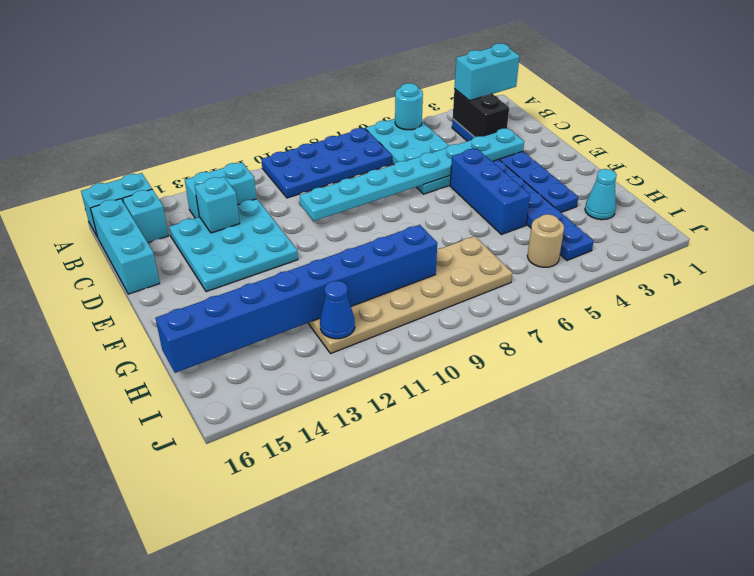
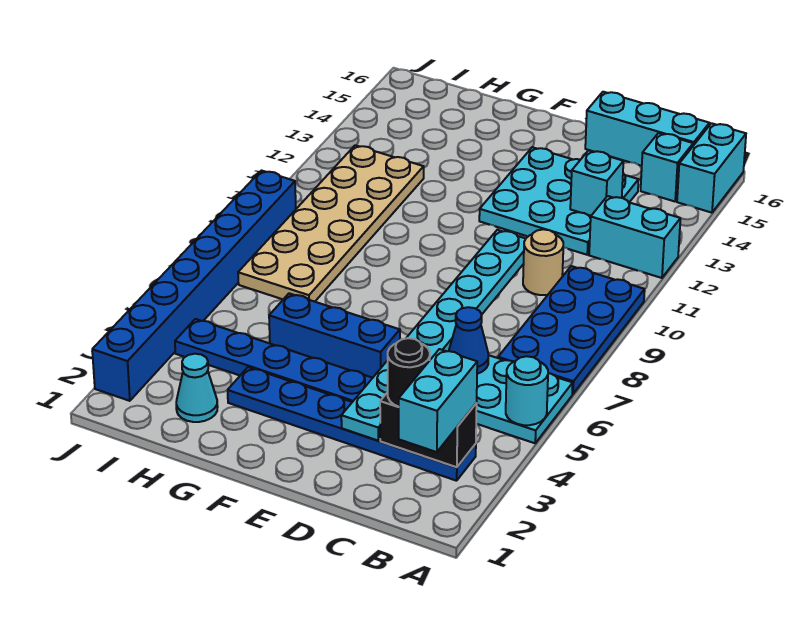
cyan 1x2 brick [185,162,256,218] -> cyan 1x2 brick turned to [589,196,680,278]
none -> black 1x1 round brick [388,338,430,407]
blue 1x8 brick [156,225,437,373] -> blue 1x8 brick moved to [92,171,296,401]
tan 1x1 round brick [527,214,564,267] -> tan 1x1 round brick moved to [523,229,563,295]
blue 1x1 cone [320,281,355,339] -> blue 1x1 cone moved to [449,307,488,374]

